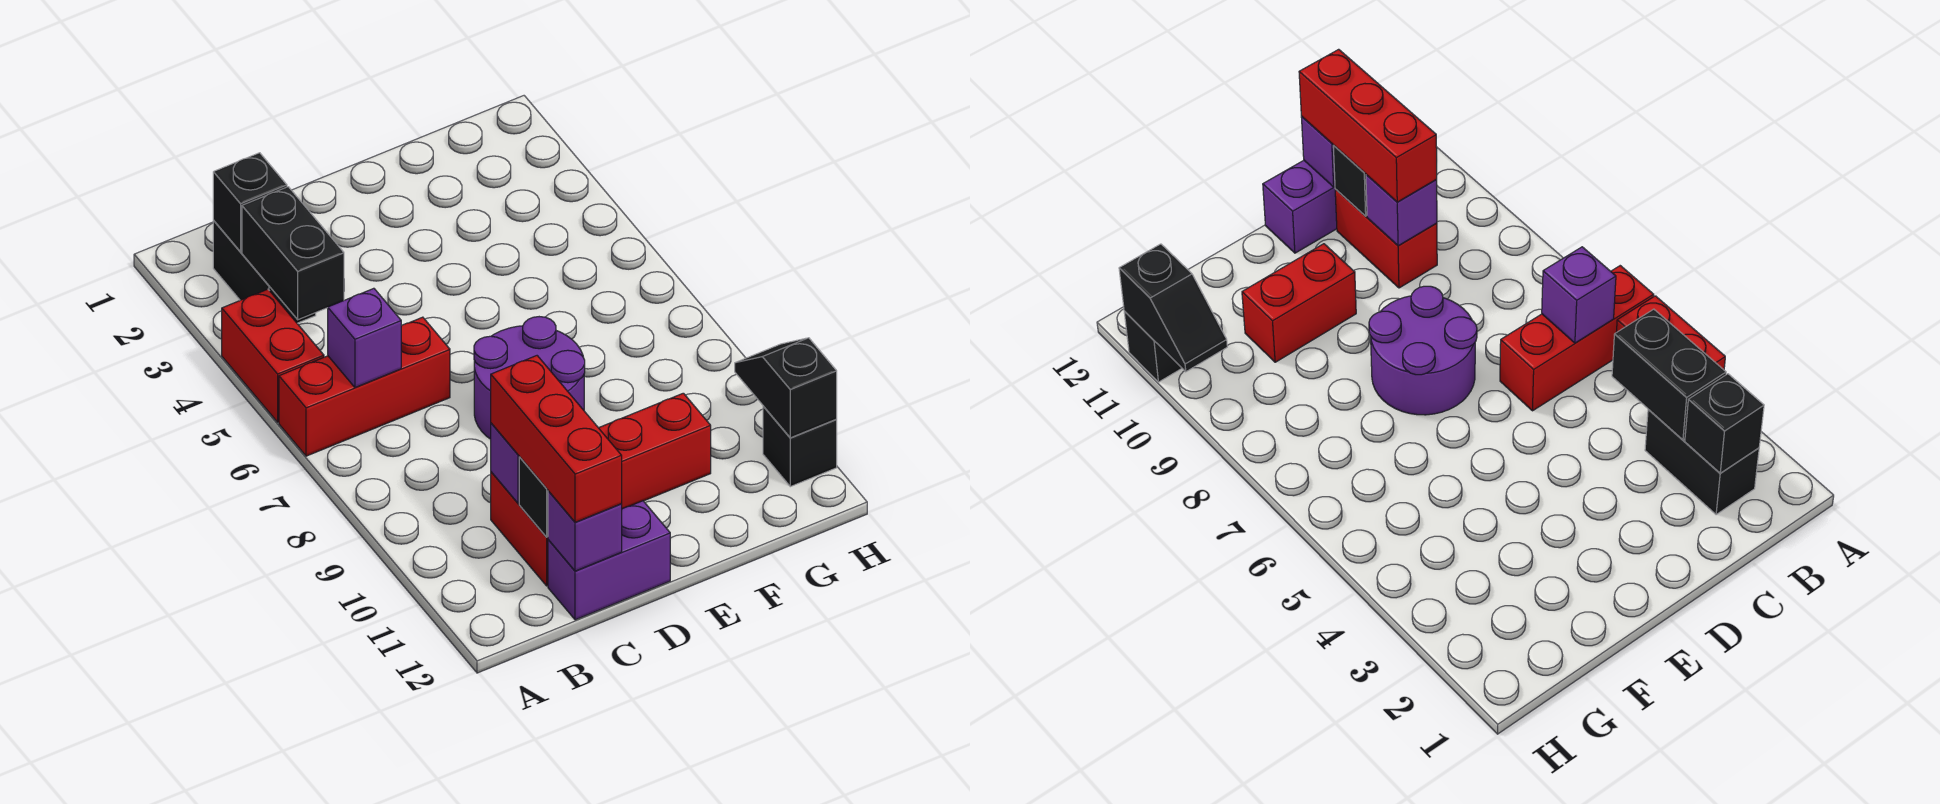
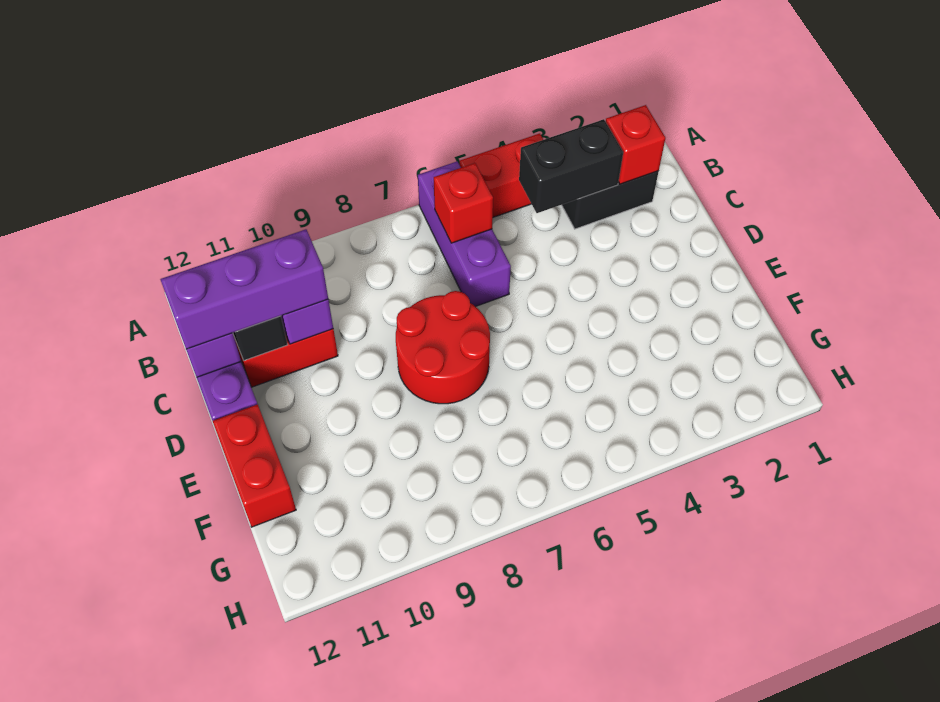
red 1x3 brick [279,317,450,456] -> purple 1x3 brick [418,162,511,307]
black 1x1 brick [213,153,287,252] -> red 1x1 brick [606,105,665,184]
purple 1x1 brick [328,288,401,387] -> red 1x1 brick [434,163,493,243]
red 1x3 brick [491,356,622,522] -> purple 1x3 brick [160,229,328,349]
purple 2x2 round brick [474,317,585,439] -> red 2x2 round brick [396,291,490,404]
red 1x2 brick [599,393,711,509] -> red 1x2 brick moved to [213,404,296,527]
black 1x2 slope [735,338,837,438] -> none
black 1x1 brick [763,406,837,487] -> none

